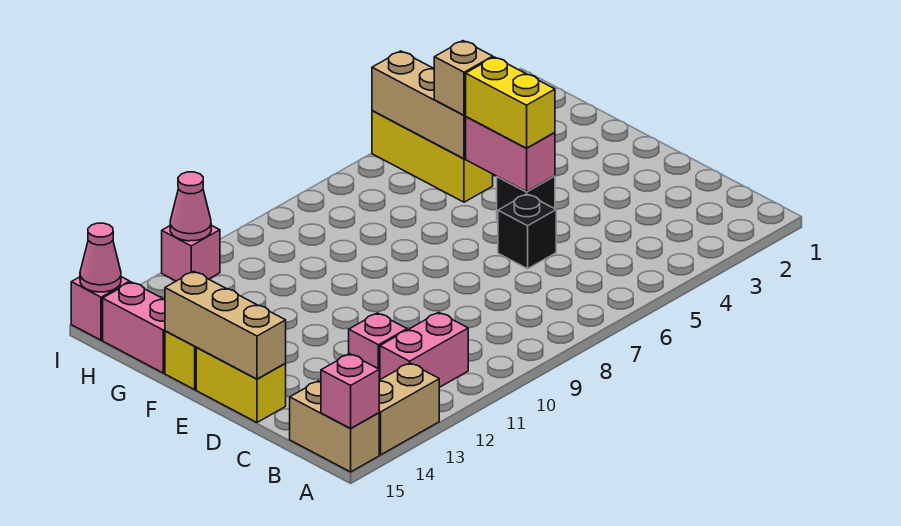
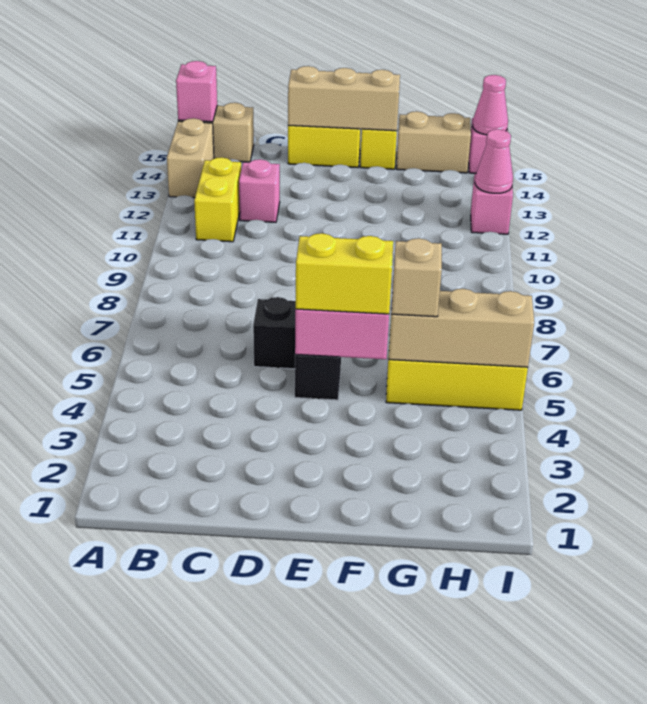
pink 1x2 brick [380,312,468,387] -> yellow 1x2 brick [194,157,241,242]
pink 1x2 brick [103,282,165,373] -> tan 1x2 brick [396,111,471,173]

